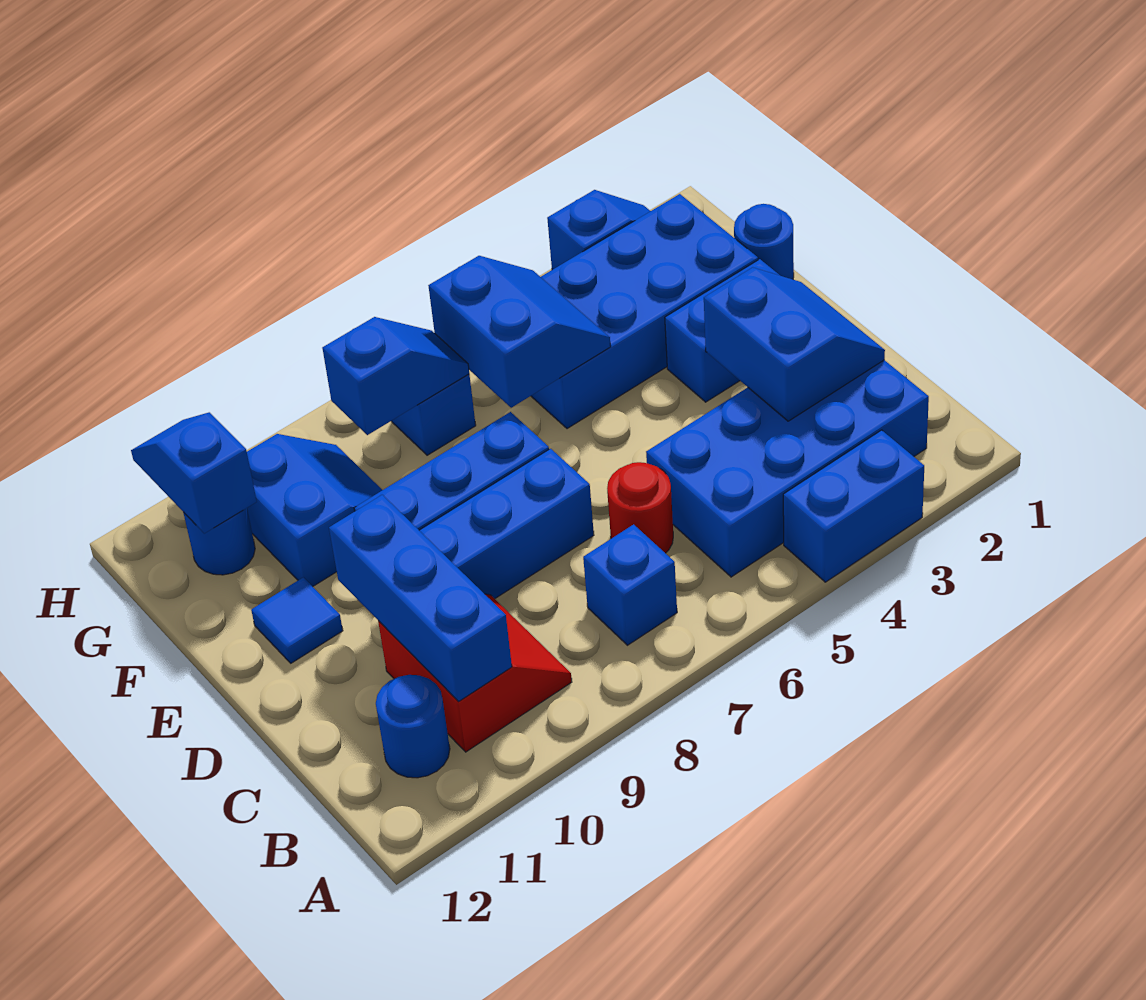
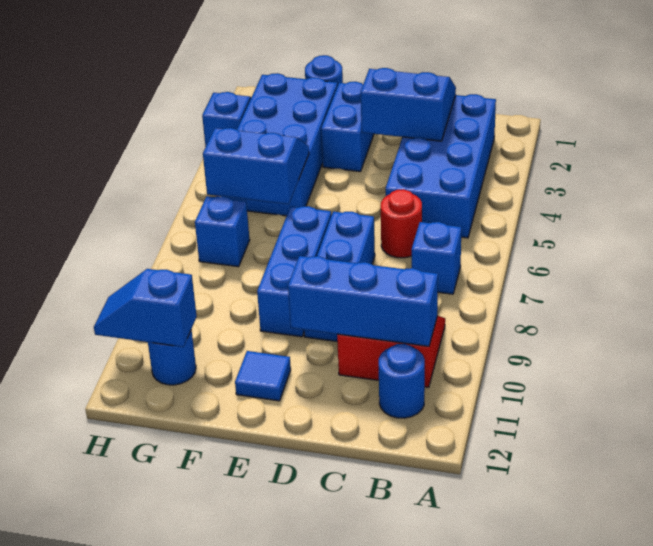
blue 1x2 brick [783,430,924,582] -> none
blue 2x2 slope [247,434,382,587] -> none
blue 1x2 slope [322,317,469,435] -> none

